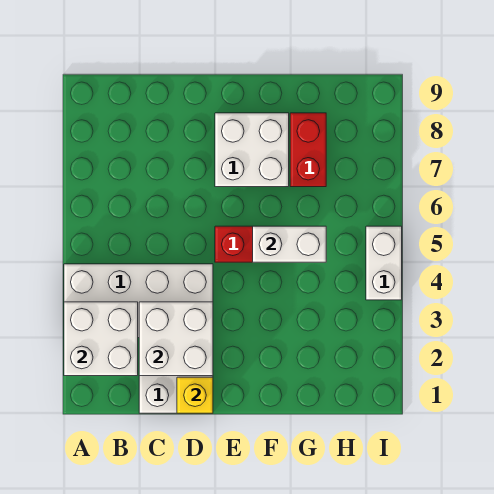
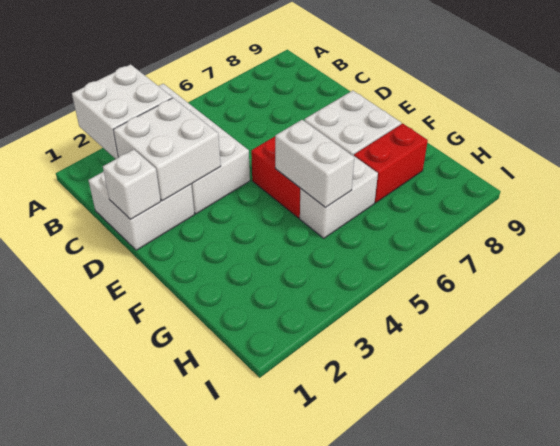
yellow 1x1 brick [177,377,213,413] -> white 1x1 brick [103,150,161,219]
white 1x2 brick [366,226,402,300] -> white 1x2 brick moved to [300,155,378,238]

